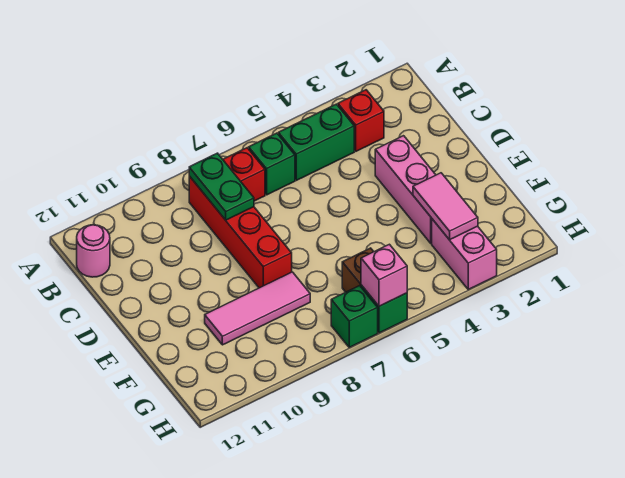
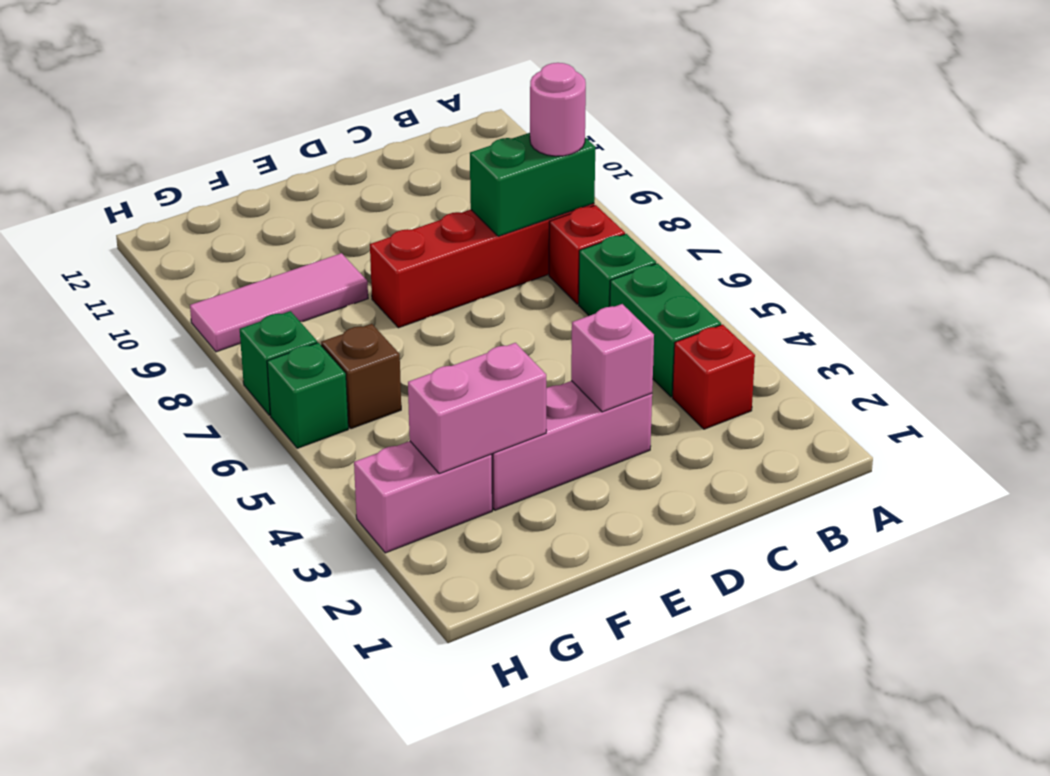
green 1x2 plate [189,153,254,220] -> green 1x2 brick [470,133,595,236]
pink 1x1 round brick [77,225,110,277] -> pink 1x1 round brick moved to [530,63,586,156]
pink 1x2 tile [413,173,478,240] -> pink 1x2 brick [408,343,546,474]
pink 1x3 tile [205,272,310,345] -> pink 1x3 tile turned to [190,253,368,352]
pink 1x1 brick [361,244,407,306] -> pink 1x1 brick moved to [571,304,654,412]

